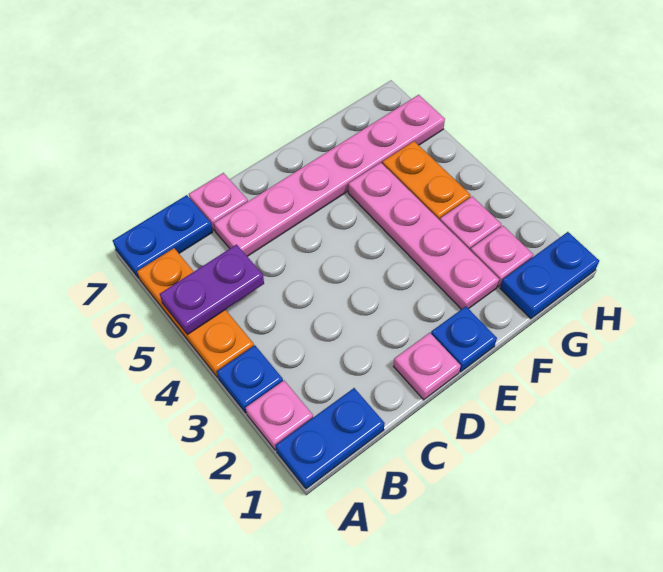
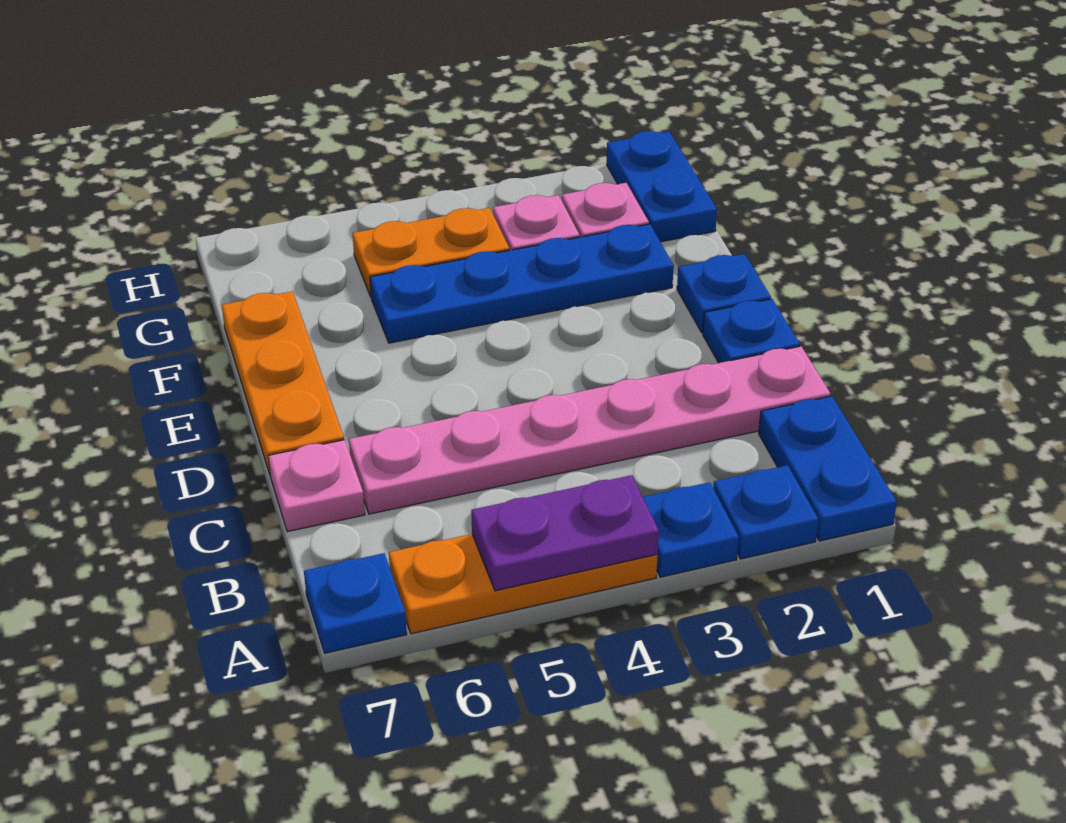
pink 1x1 plate [246,381,313,450] -> blue 1x1 plate [713,465,818,559]
purple 1x2 plate [160,245,264,334] -> purple 1x2 plate turned to [471,475,659,591]
blue 1x2 plate [113,195,213,278] -> blue 1x1 plate [304,553,407,653]
pink 1x6 plate [214,95,445,256] -> pink 1x6 plate turned to [349,346,830,514]
pink 1x1 plate [394,333,461,400] -> blue 1x1 plate [703,299,800,363]
none -> orange 1x3 plate [222,291,344,474]
pink 1x4 plate [348,163,499,309] -> blue 1x4 plate [370,224,674,343]

